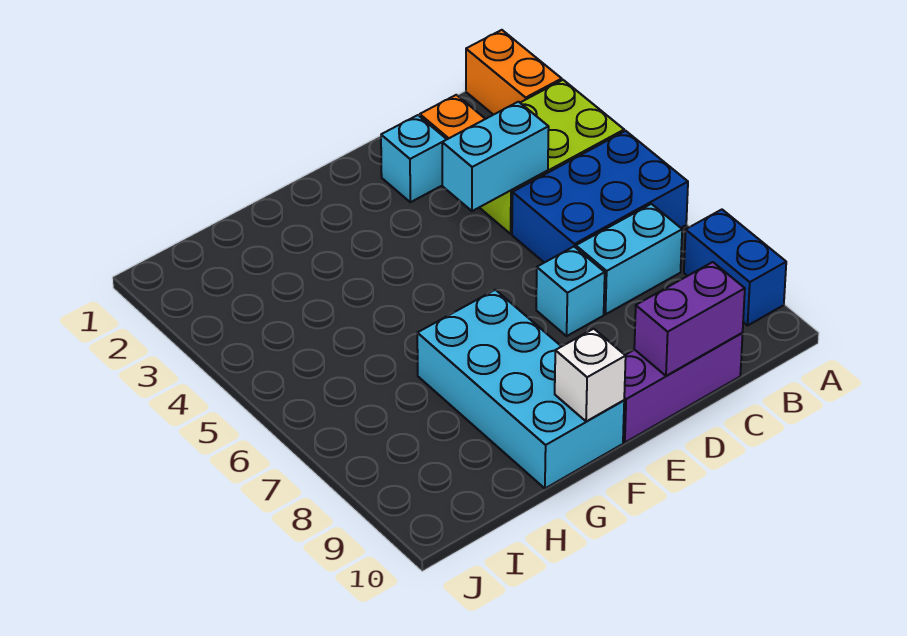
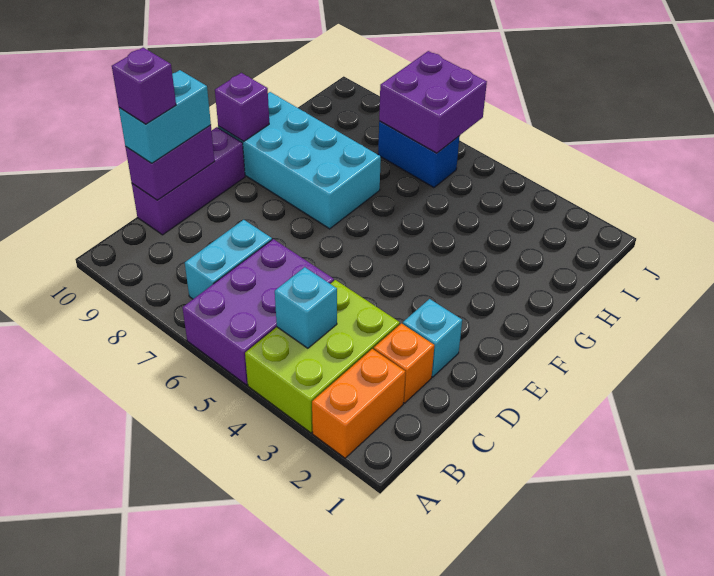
orange 1x2 brick [466,30,562,115] -> orange 1x2 brick turned to [312,349,405,458]
blue 2x3 brick [512,131,688,263] -> purple 2x3 brick [183,239,334,385]
blue 1x2 brick [684,210,786,325] -> blue 1x2 brick moved to [378,121,460,188]
cyan 1x2 brick [442,102,549,211] -> cyan 1x2 brick moved to [119,70,211,163]
none -> purple 1x1 brick [112,48,176,124]
cyan 1x1 brick [536,247,605,336] -> cyan 1x1 brick moved to [275,267,337,348]
white 1x1 brick [555,329,626,421] -> purple 1x1 brick [215,73,269,141]
none -> purple 2x2 brick [379,51,487,153]

